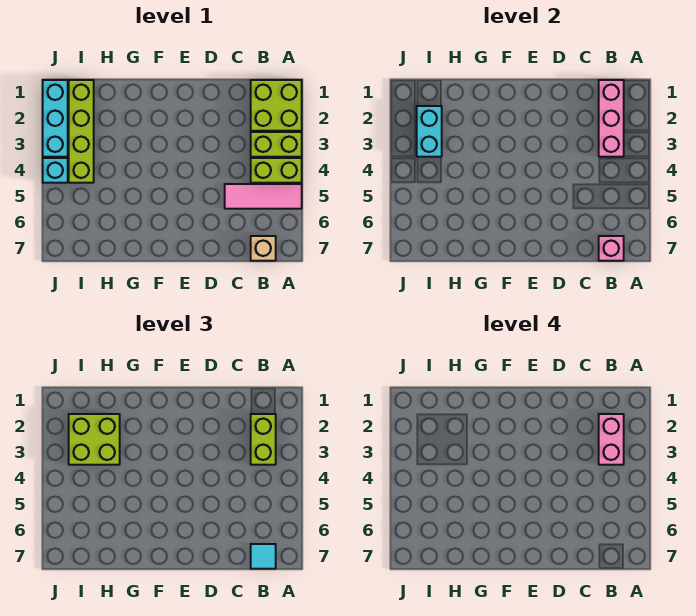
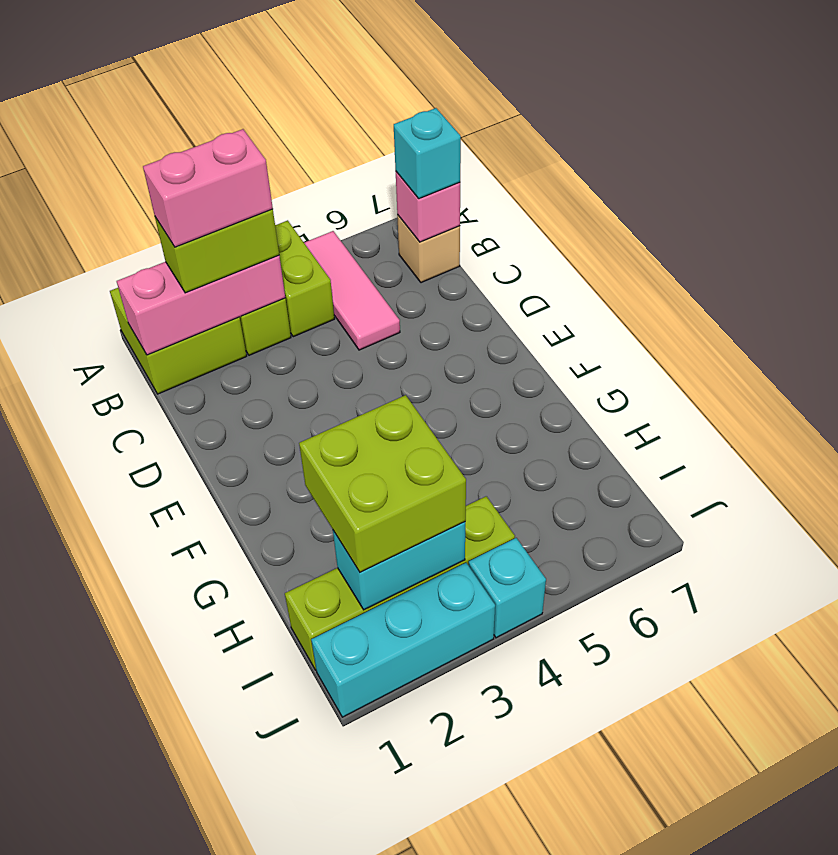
cyan 1x1 tile [251,544,276,569] -> cyan 1x1 brick [394,108,461,199]

